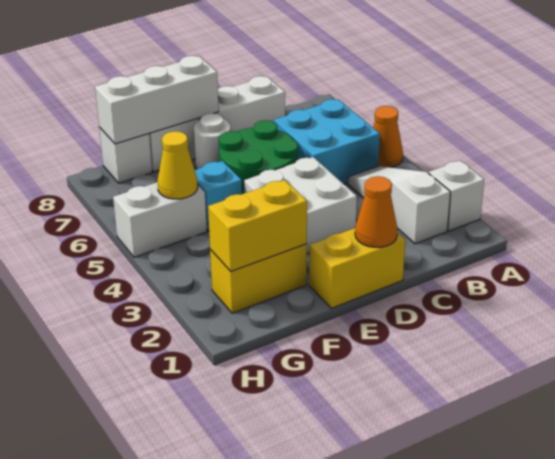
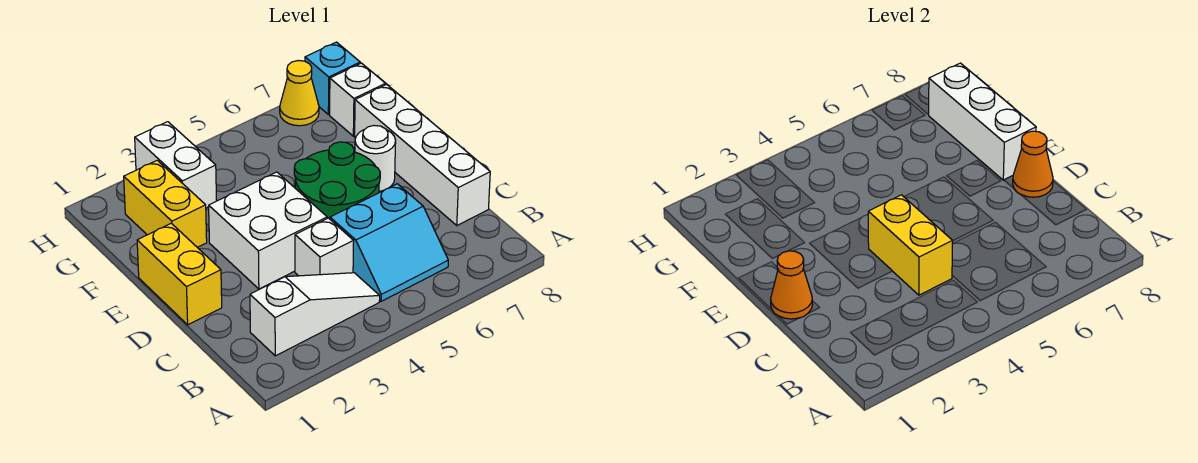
white 1x1 brick [429,161,484,231] -> white 1x1 brick moved to [295,218,354,276]
orange 1x1 cone [373,106,403,167] -> orange 1x1 cone moved to [1013,131,1053,197]
cyan 2x2 brick [274,99,380,184] -> cyan 2x2 slope [330,184,448,301]
yellow 1x2 brick [208,180,307,271] -> yellow 1x2 brick moved to [868,195,953,295]
cyan 1x1 brick [195,161,242,231] -> cyan 1x1 brick moved to [305,42,360,115]
white 1x2 brick [113,182,207,257] -> white 1x2 brick moved to [135,122,217,208]
yellow 1x1 cone [158,131,198,199] -> yellow 1x1 cone moved to [280,61,319,126]

